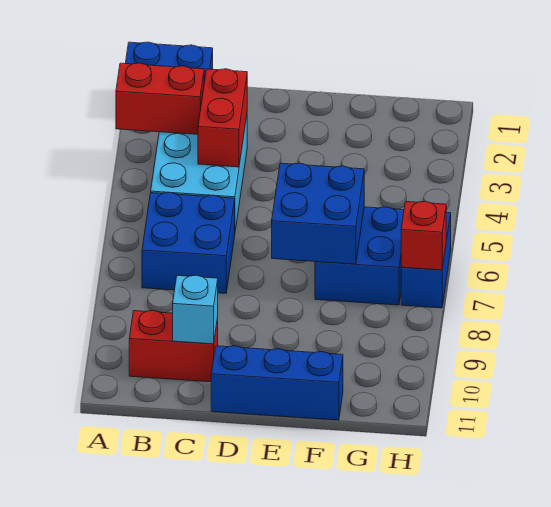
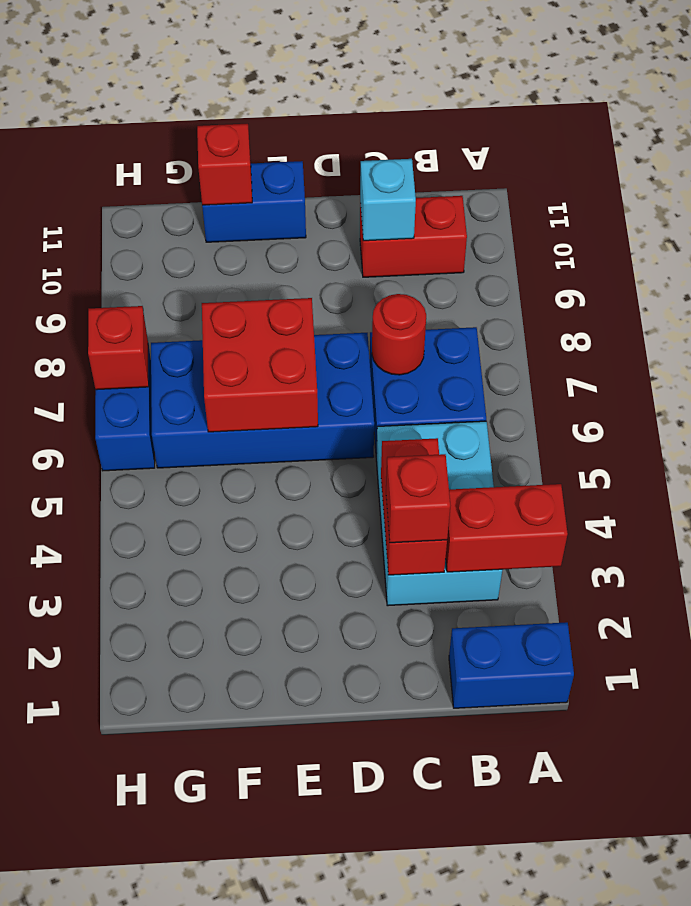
none -> red 1x1 brick [386,454,450,543]
none -> red 1x1 round brick [372,294,426,375]
blue 1x3 brick [211,346,343,420] -> blue 1x2 brick [202,161,306,242]
blue 2x2 brick [272,163,364,264] -> red 2x2 brick [202,298,318,432]
blue 2x2 brick [315,207,404,305] -> blue 2x4 brick [151,333,374,468]
none -> red 1x1 brick [197,124,252,205]

